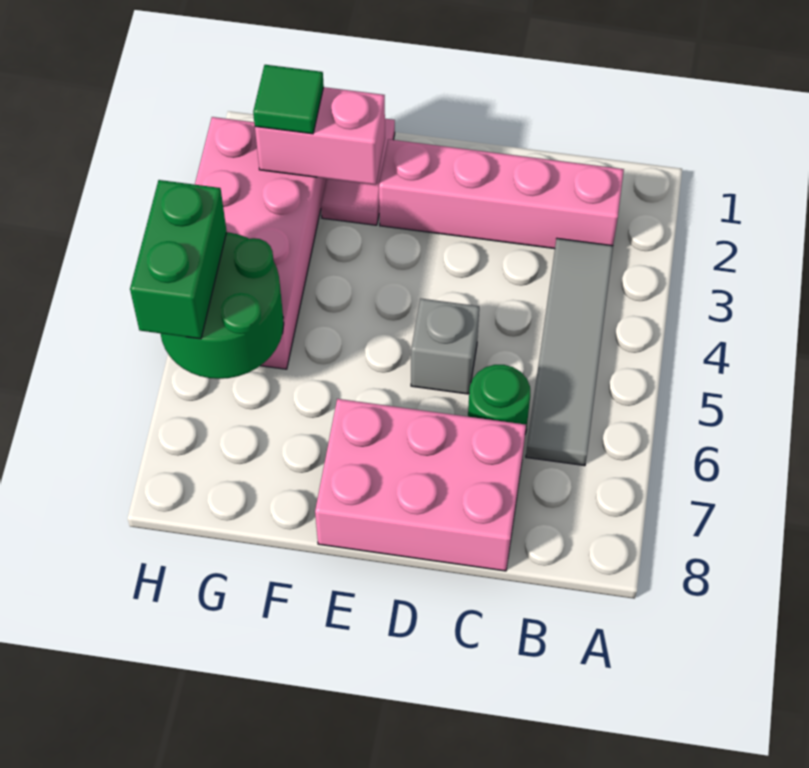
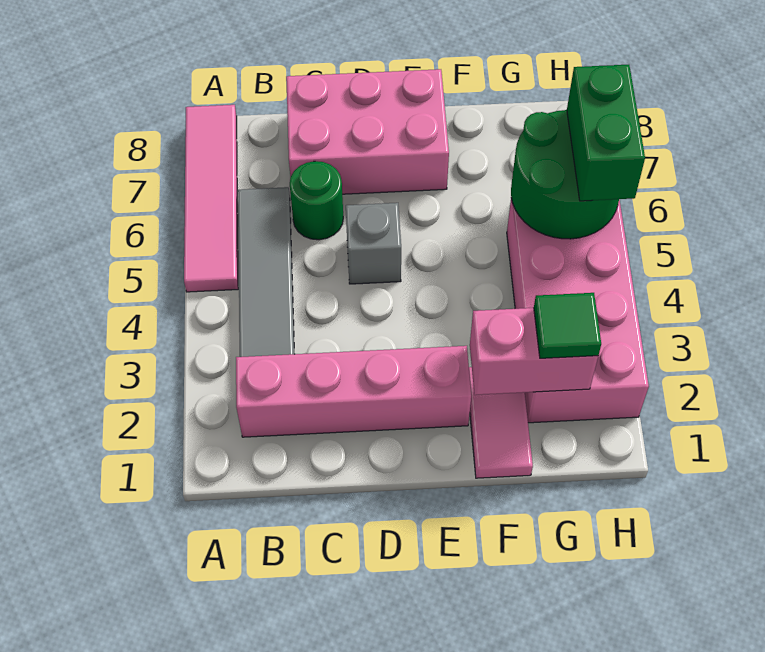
none -> pink 1x4 tile [184,105,238,292]

